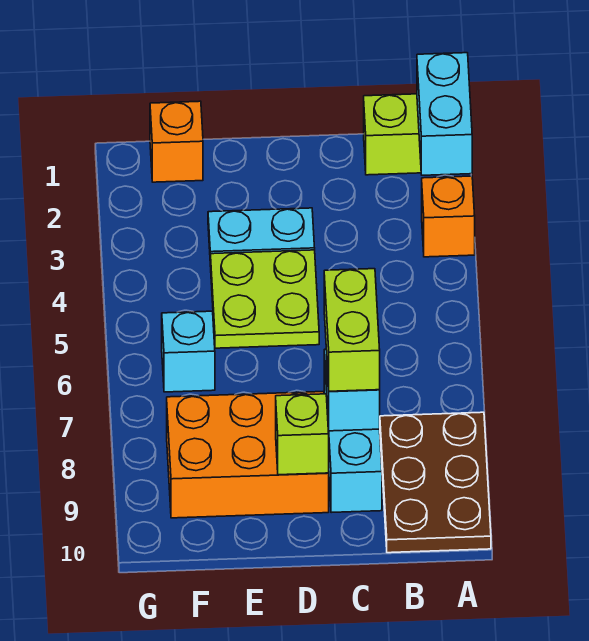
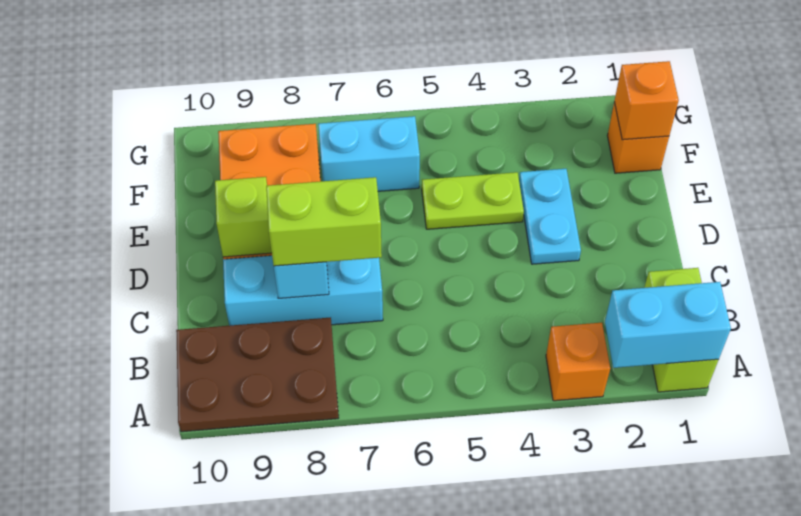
lime 2x2 plate [210,250,319,348] -> lime 1x2 plate [422,172,524,229]
none -> orange 1x1 brick [614,61,679,140]
cyan 1x1 brick [162,311,215,392] -> cyan 1x2 brick [318,116,420,191]

